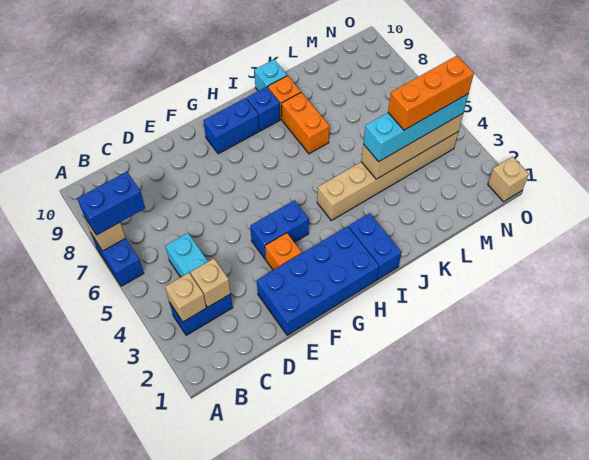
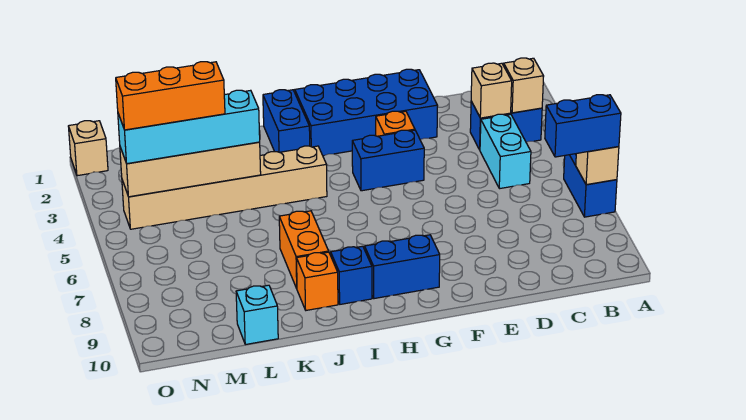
cyan 1x1 brick [254,60,287,91] -> cyan 1x1 brick moved to [236,285,278,345]

